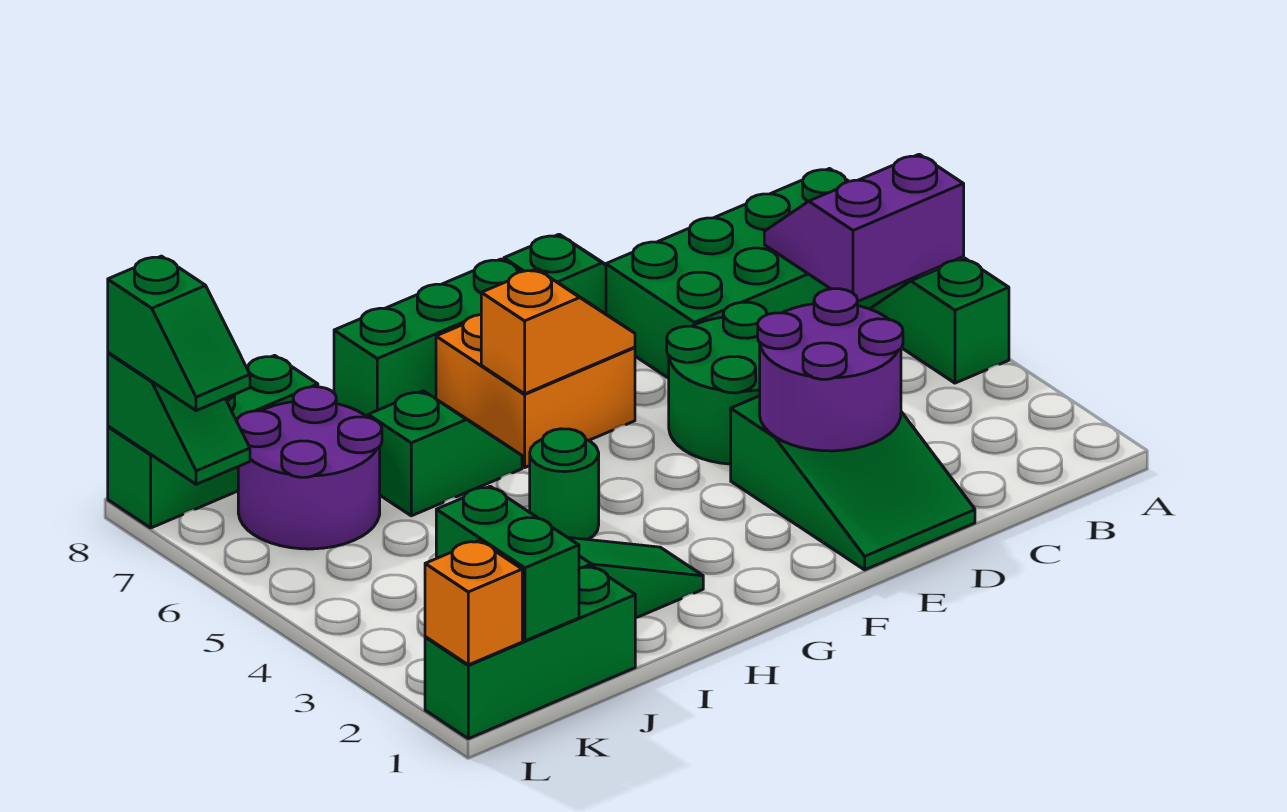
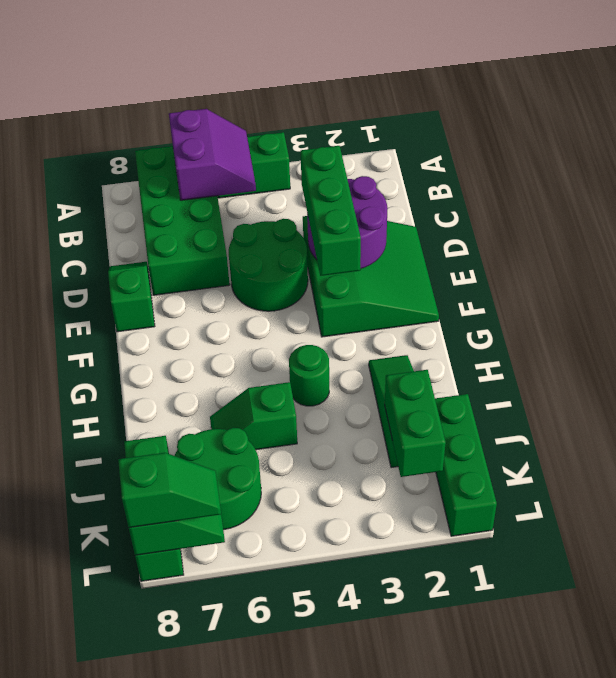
purple 2x2 slope [764,154,964,301] -> purple 2x2 slope turned to [169,109,256,200]
green 2x3 slope [731,396,975,570] -> green 3x3 slope [303,216,439,337]
orange 2x2 brick [436,315,635,468] -> none
orange 1x2 slope [481,269,635,394] -> none
green 1x3 brick [334,259,520,417] -> green 1x3 brick moved to [301,146,361,276]
green 1x2 slope [368,391,522,516] -> green 1x2 slope turned to [210,382,297,450]
purple 2x2 round brick [237,387,382,549] -> green 2x2 round brick [175,428,261,530]
green 1x2 brick [436,486,579,641] -> green 1x2 brick turned to [385,370,446,477]
orange 1x1 brick [425,541,522,665] -> none

